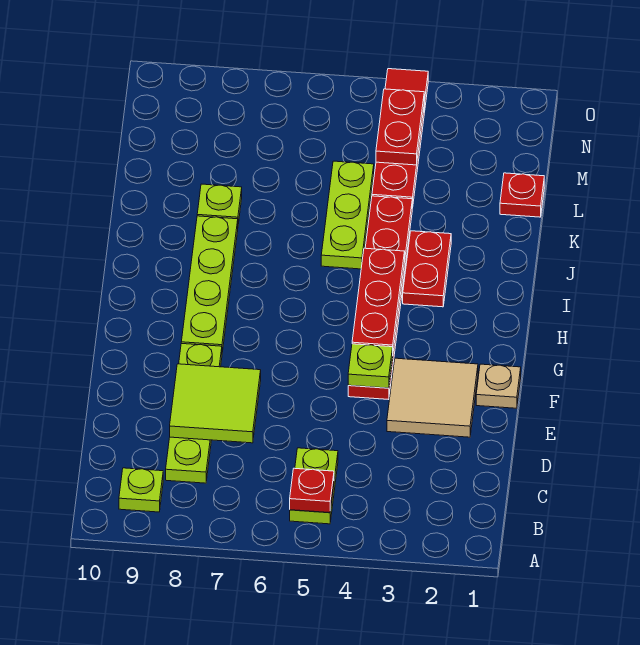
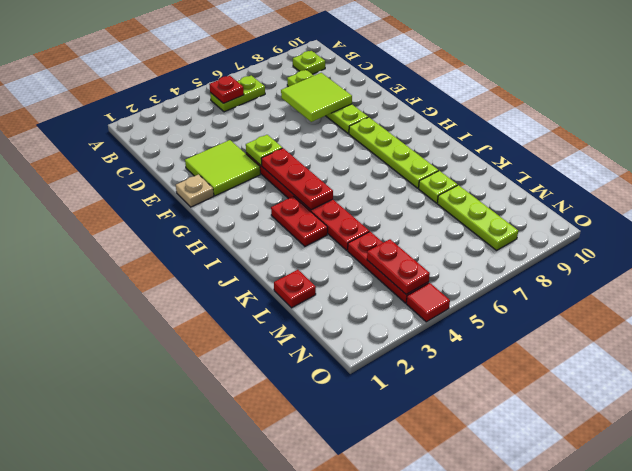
lime 1x2 plate [290,448,338,524] -> lime 1x2 plate turned to [210,75,265,112]
tan 2x2 tile [387,358,478,437] -> lime 2x2 tile [185,140,260,196]
lime 1x3 plate [321,161,374,269] -> lime 1x3 plate moved to [437,185,518,250]

